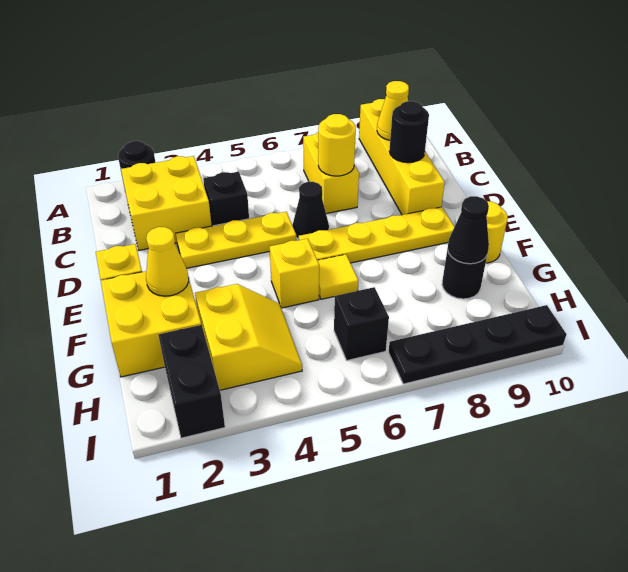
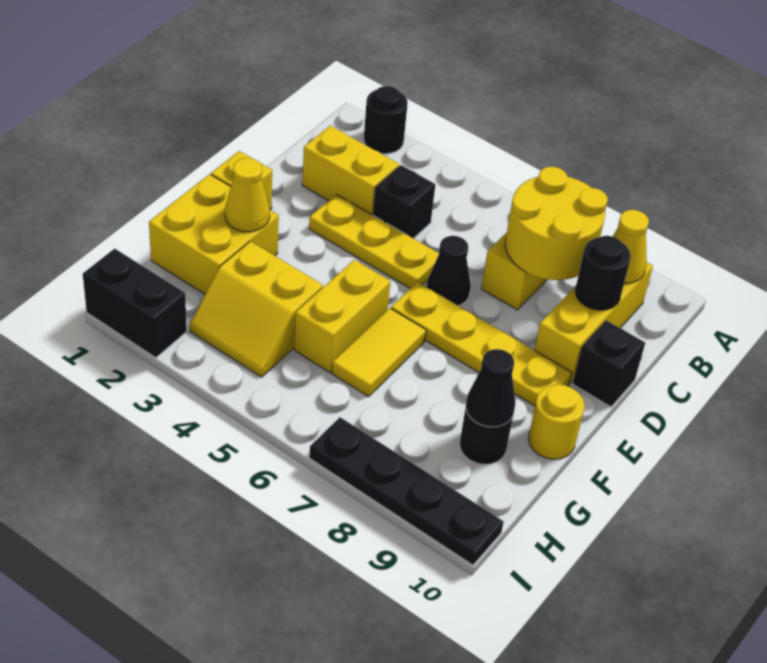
yellow 1x4 brick [359,99,445,215] -> yellow 1x3 brick [535,263,653,383]
yellow 2x2 brick [121,156,212,250] -> yellow 1x2 brick [302,126,399,215]
yellow 1x1 round brick [318,114,356,176] -> yellow 2x2 round brick [505,167,608,280]
yellow 1x1 brick [270,239,319,308] -> yellow 1x2 brick [294,260,391,372]
yellow 1x1 tile [317,255,358,299] -> yellow 1x2 tile [332,308,426,397]
yellow 2x2 slope [195,284,302,390] -> yellow 2x2 slope turned to [190,241,323,377]
black 1x2 brick [158,325,225,438] -> black 1x2 brick turned to [83,249,187,358]
black 1x1 brick [334,287,389,360] -> black 1x1 brick moved to [573,320,645,407]

